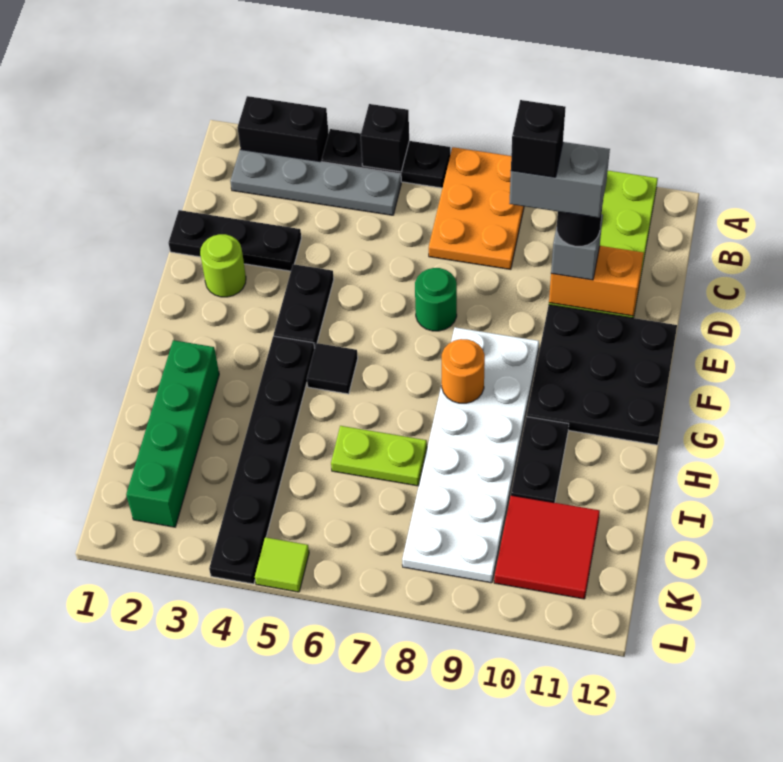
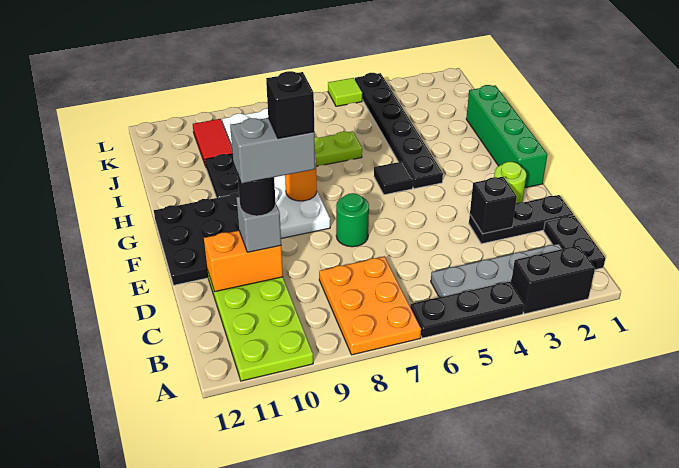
black 1x1 brick [361,104,409,172] -> black 1x1 brick moved to [470,177,517,234]
black 1x2 plate [274,264,334,348] -> black 1x2 plate moved to [544,215,605,270]
green 1x4 brick [126,340,219,527] -> green 1x4 brick moved to [466,85,548,188]
red 2x2 tile [494,495,600,599] -> red 1x2 tile [193,119,233,166]

